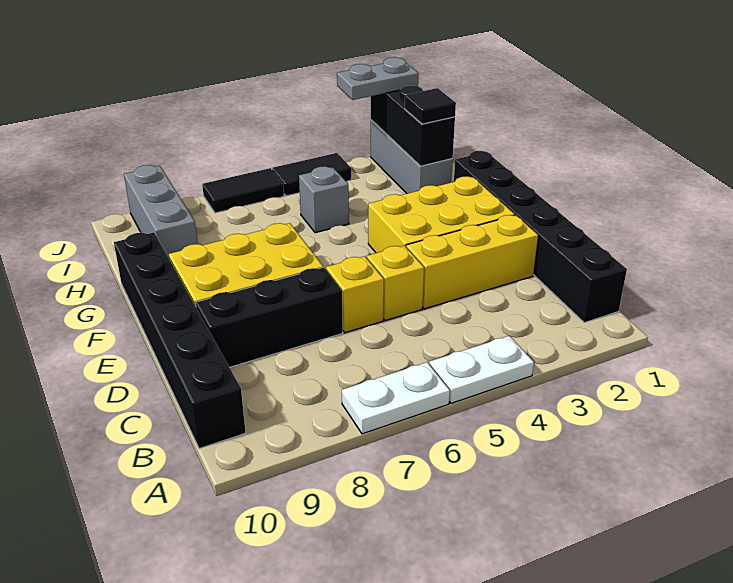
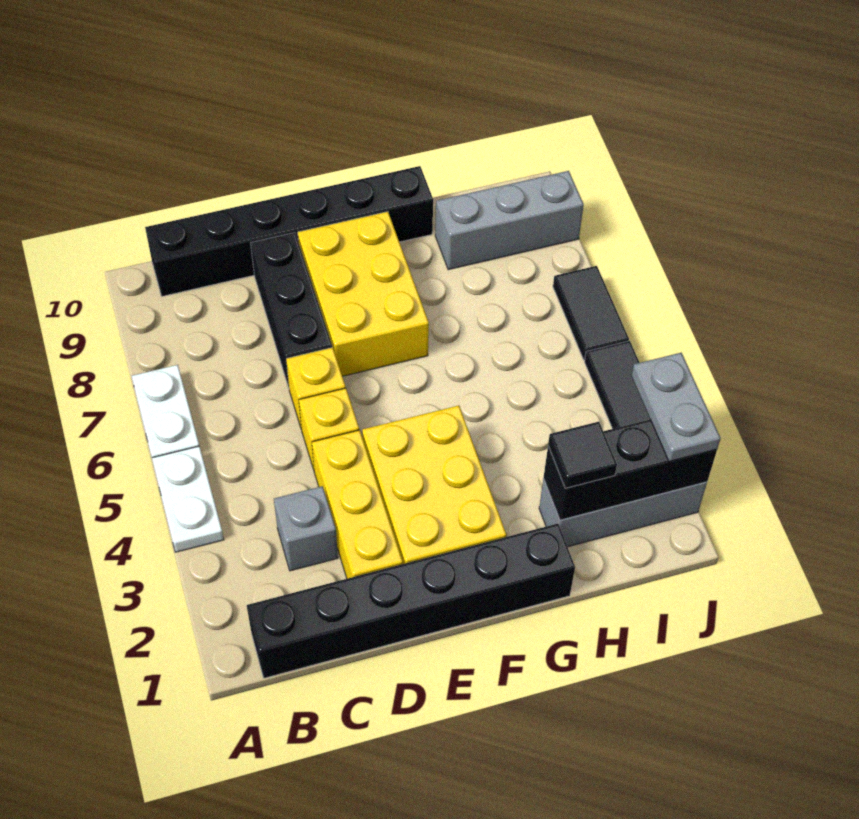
grey 1x1 brick [299,166,349,233] -> grey 1x1 brick moved to [274,486,338,571]

